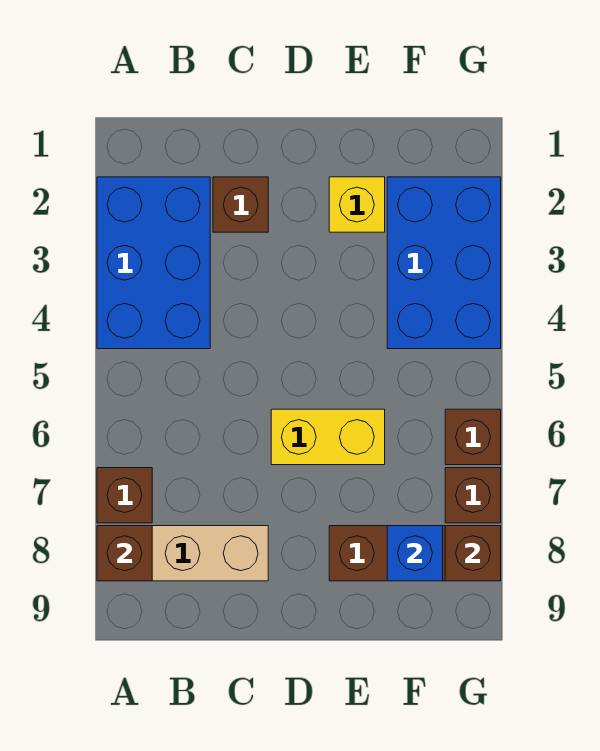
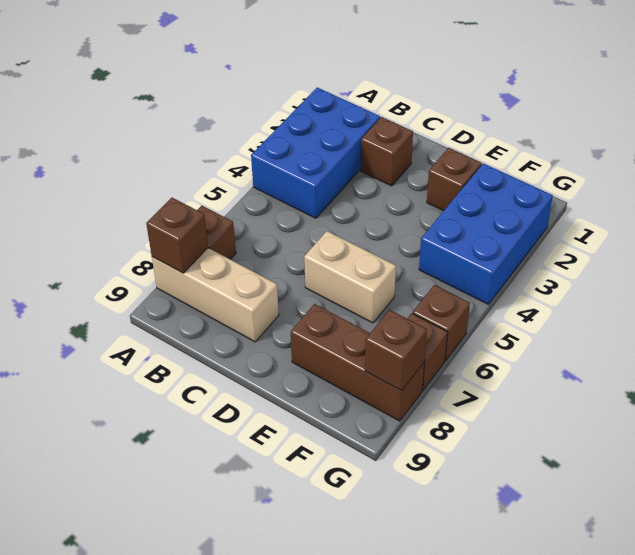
yellow 1x2 brick [271,409,385,465] -> tan 1x2 brick [304,231,396,323]
yellow 1x1 brick [329,177,385,232] -> brown 1x1 brick [427,148,481,211]
blue 1x1 brick [387,526,443,581] -> none

